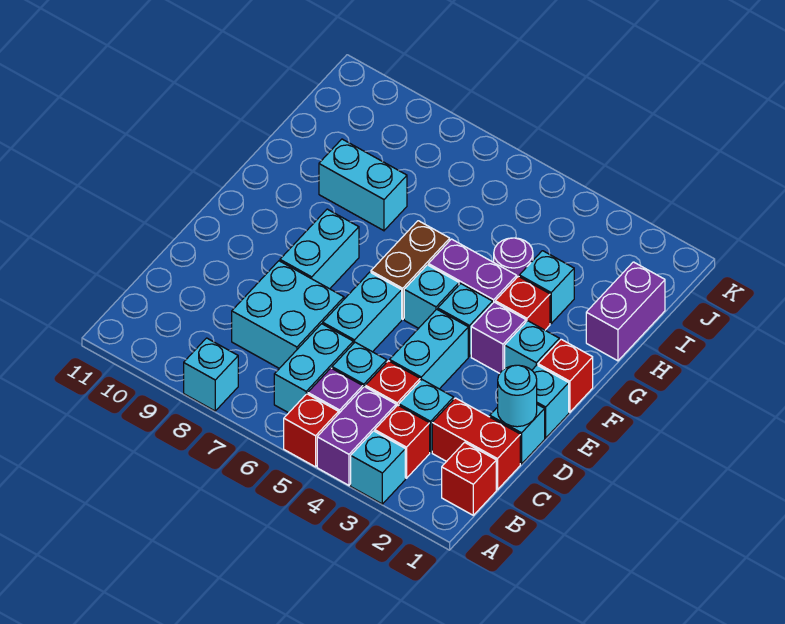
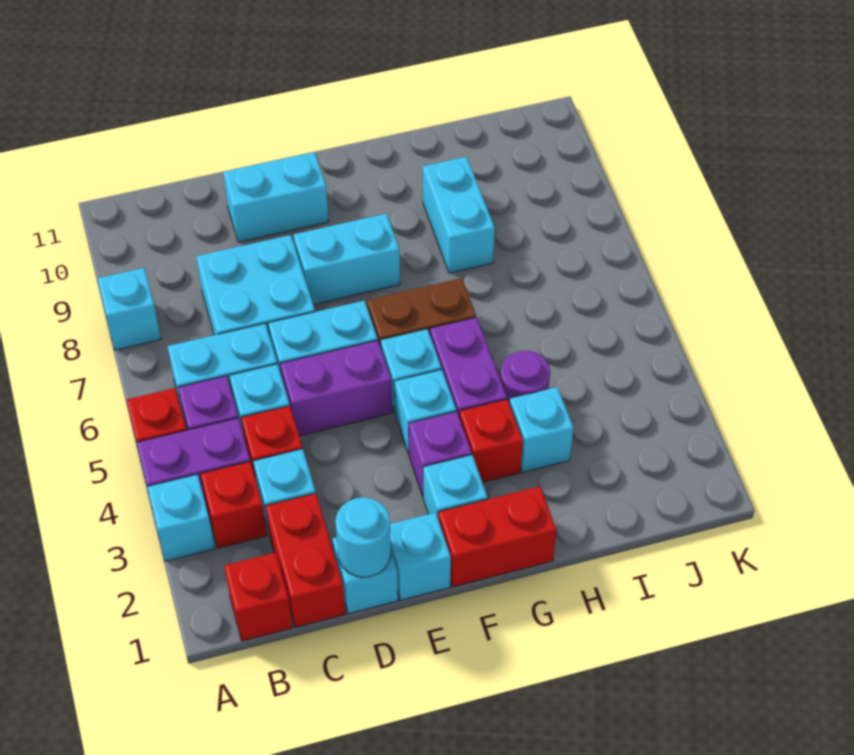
cyan 1x2 brick [390,309,468,389] -> cyan 1x2 brick moved to [223,152,329,242]
red 1x1 brick [538,339,593,412] -> red 1x2 brick [438,486,556,587]
purple 1x2 brick [586,262,665,361] -> purple 1x2 brick moved to [280,341,392,436]

